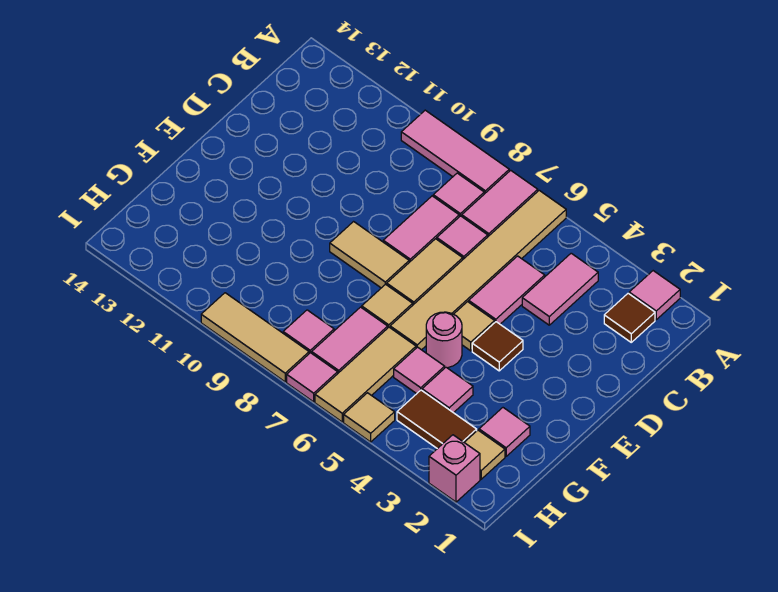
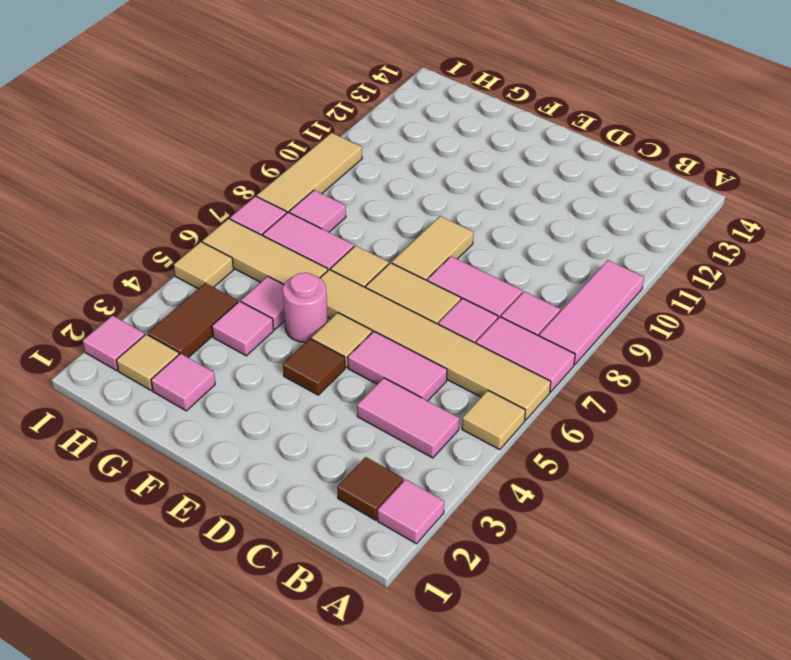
none -> tan 1x1 tile [462,390,525,450]
pink 1x1 brick [429,435,480,502] -> pink 1x1 tile [83,316,145,371]

